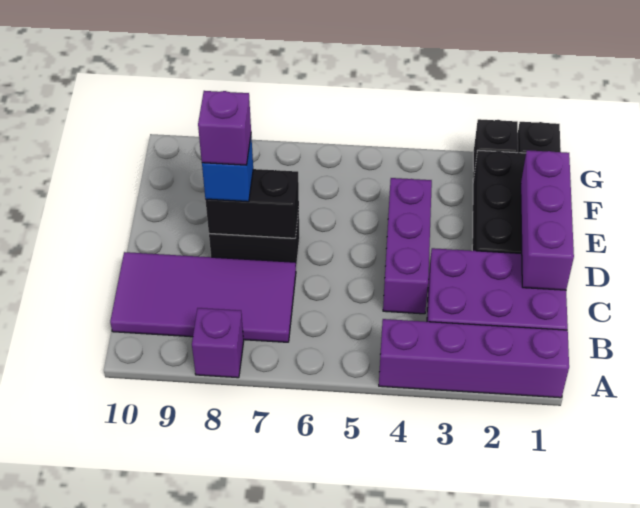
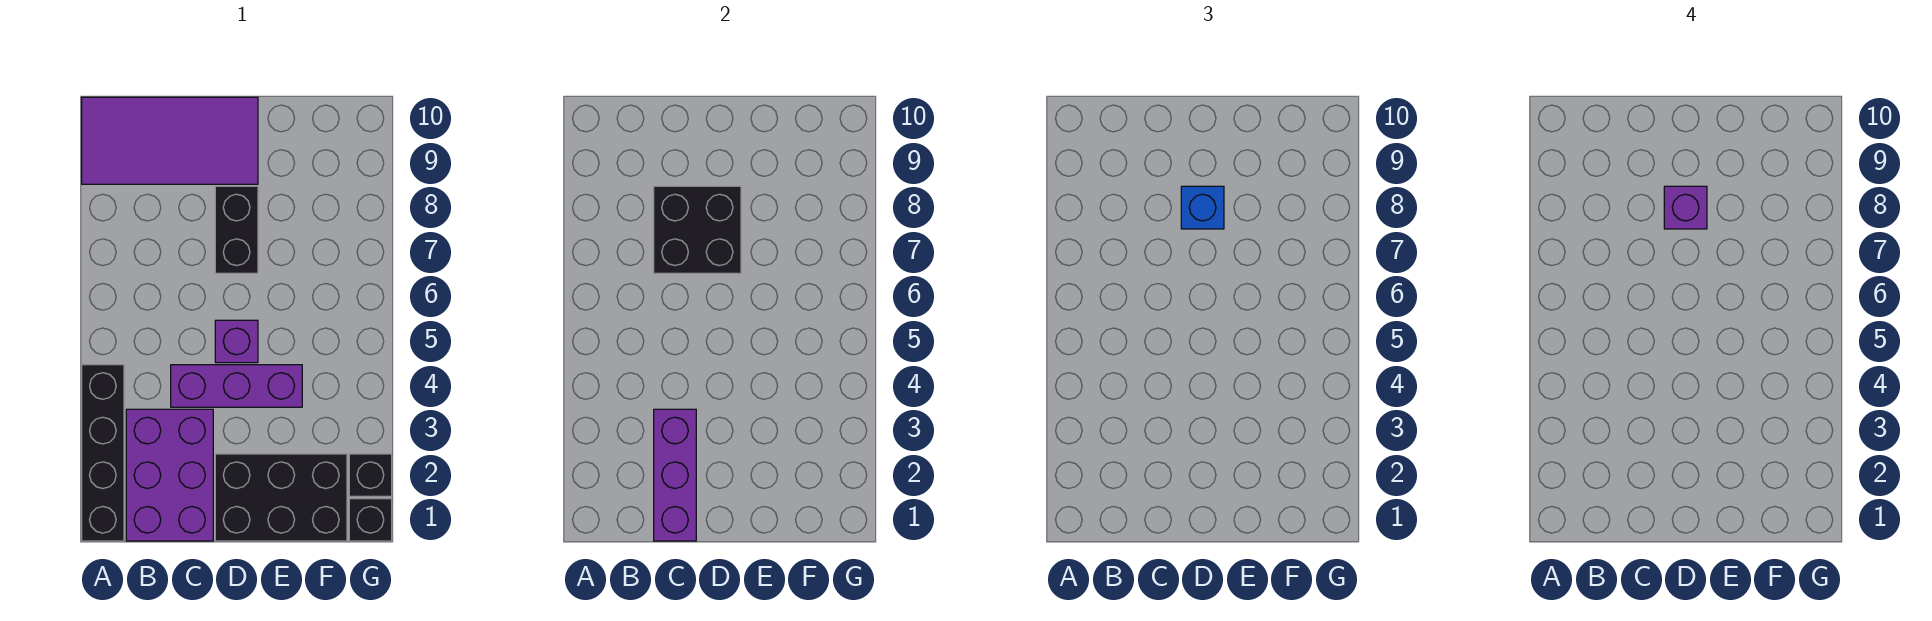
purple 1x4 brick [379,319,569,398] -> black 1x4 brick [82,365,124,541]
purple 1x1 brick [192,308,244,378] -> purple 1x1 brick moved to [215,320,258,363]
purple 2x4 tile [110,252,296,342] -> purple 2x4 tile turned to [82,97,258,184]
purple 1x3 brick [521,150,574,290] -> purple 1x3 brick turned to [654,409,696,541]
black 1x2 brick [206,169,299,238] -> black 2x2 brick [654,186,741,273]

